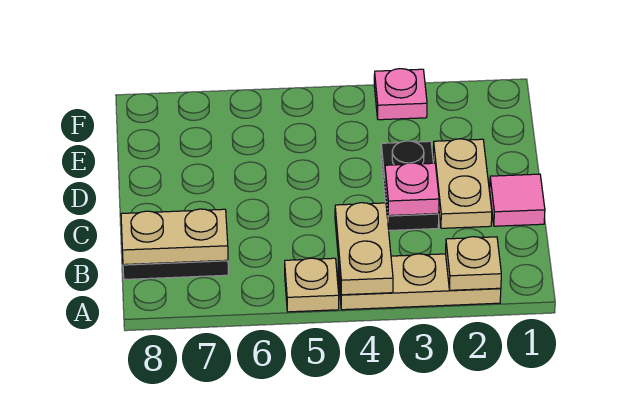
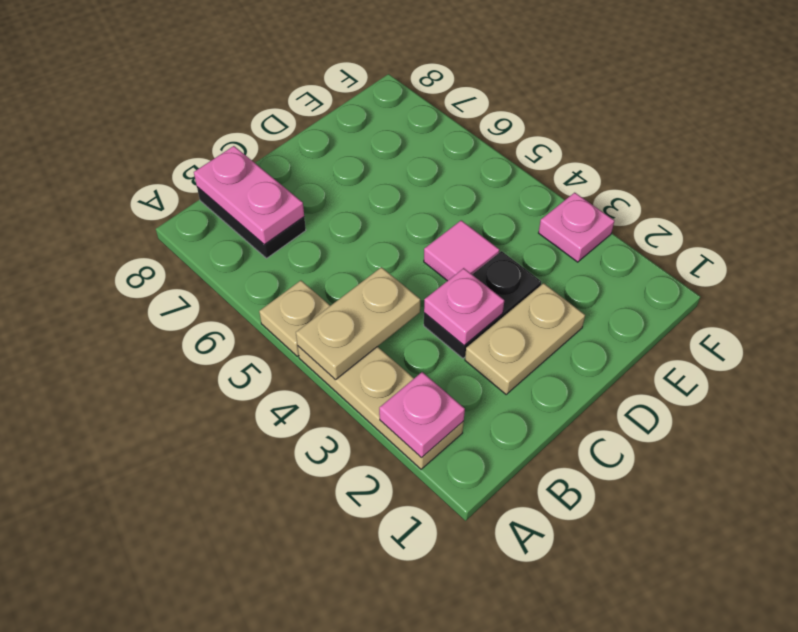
tan 1x1 plate [446,237,501,290] -> pink 1x1 plate [379,372,465,457]
tan 1x2 plate [121,209,228,265] -> pink 1x2 plate [194,146,304,244]
pink 1x1 tile [490,174,545,226] -> pink 1x1 tile moved to [424,220,499,281]

